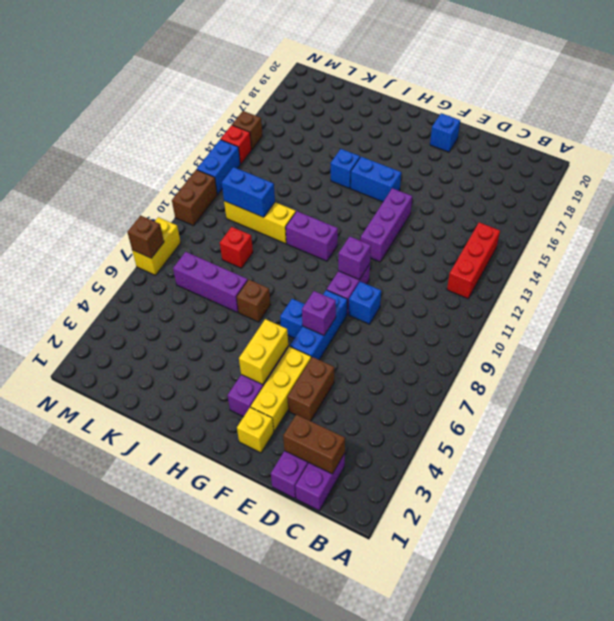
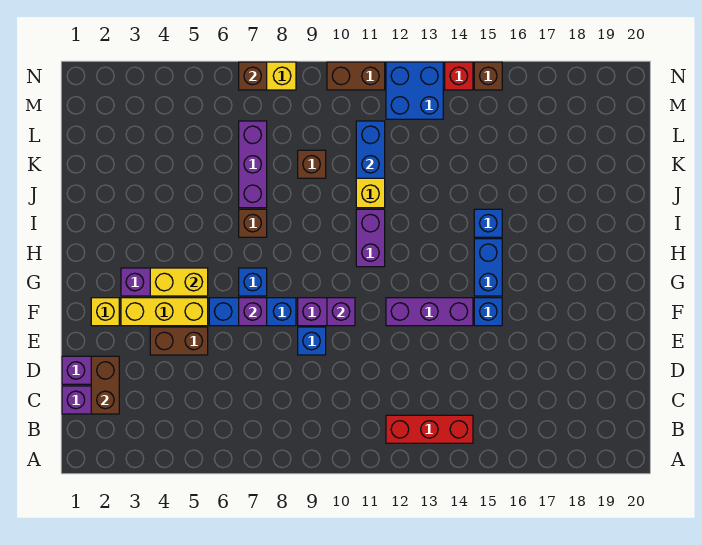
blue 1x1 brick [430,113,460,152] -> blue 1x1 brick moved to [474,298,502,326]
red 1x1 brick [220,227,253,268] -> brown 1x1 brick [298,150,326,178]
blue 1x2 brick [197,140,240,194] -> blue 2x2 brick [386,62,443,119]

